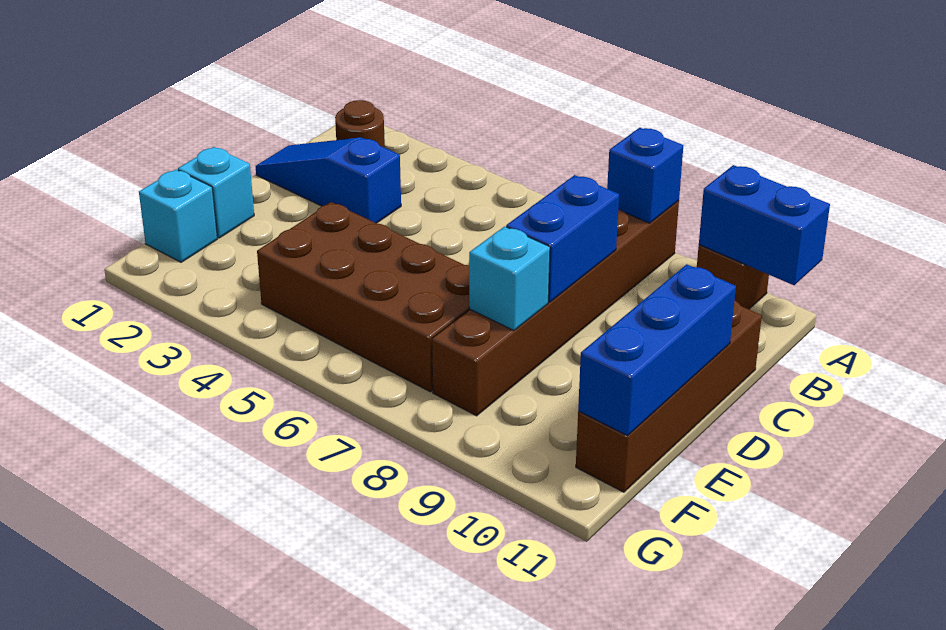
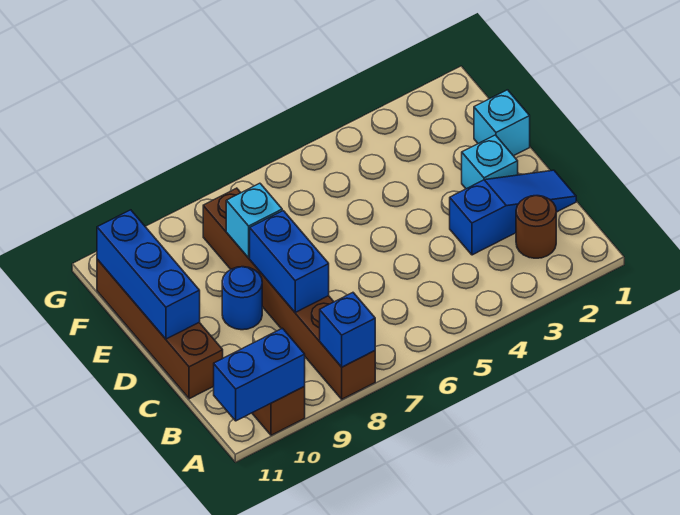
none -> blue 1x1 round brick [222,267,262,330]
brown 2x4 brick [257,202,470,392] -> none
cyan 1x1 brick [139,170,217,262] -> cyan 1x1 brick moved to [462,135,518,189]

